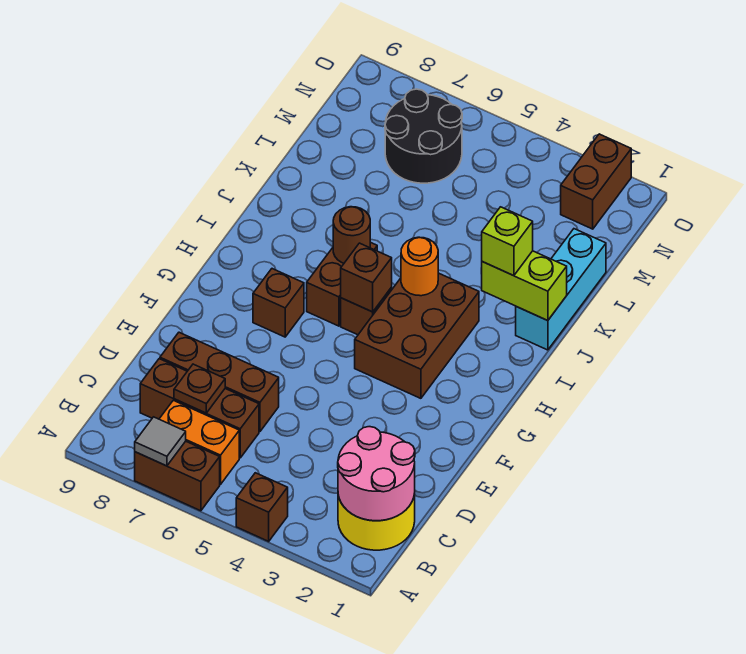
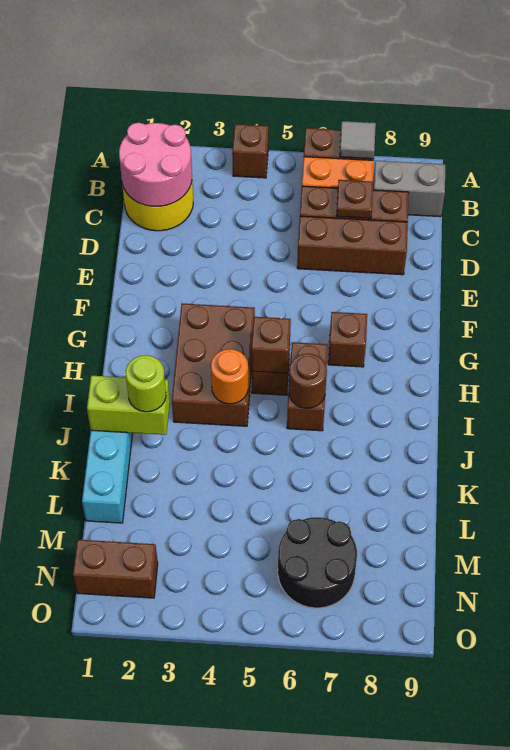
none -> grey 1x2 brick [373,161,445,217]
lime 1x1 brick [482,207,533,276] -> lime 1x1 round brick [126,355,166,412]
brown 1x2 brick [561,134,631,229] -> brown 1x2 brick turned to [73,540,158,598]

